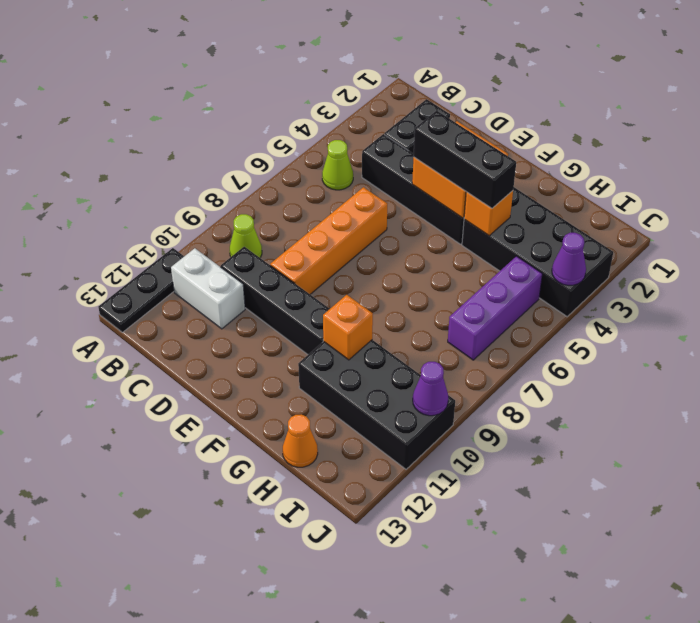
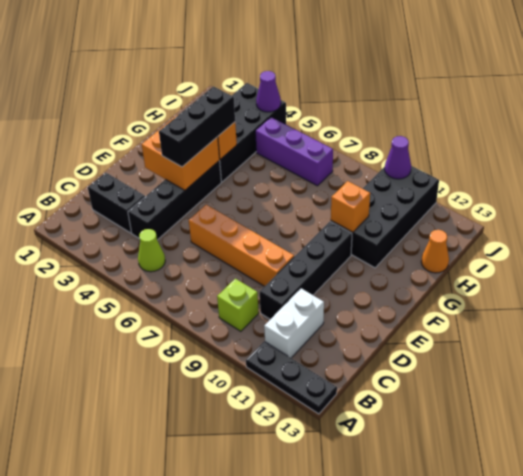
lime 1x1 cone [230,214,262,258] -> lime 1x1 brick [217,279,259,331]

